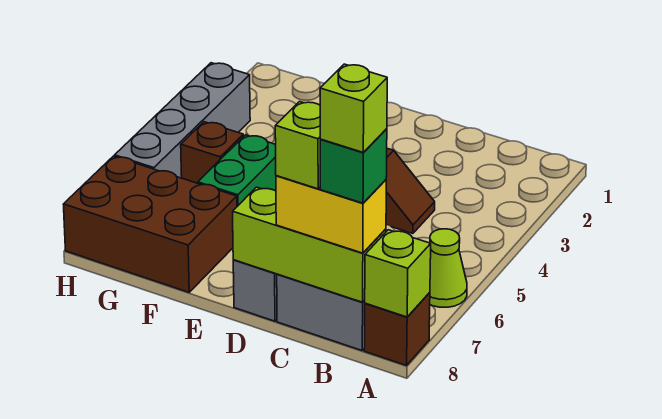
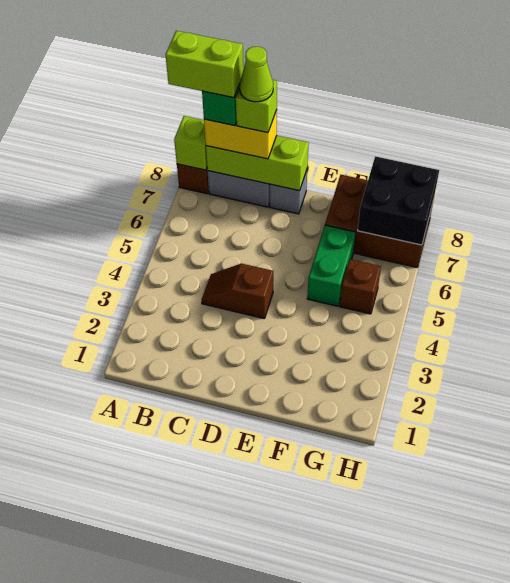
lime 1x1 cone [430,229,467,307] -> lime 1x1 cone moved to [240,47,273,102]
lime 1x1 brick [320,64,387,153] -> lime 1x2 brick [166,31,243,98]
none -> black 2x2 brick [358,156,439,245]
grey 1x4 brick [115,63,250,178] -> none

